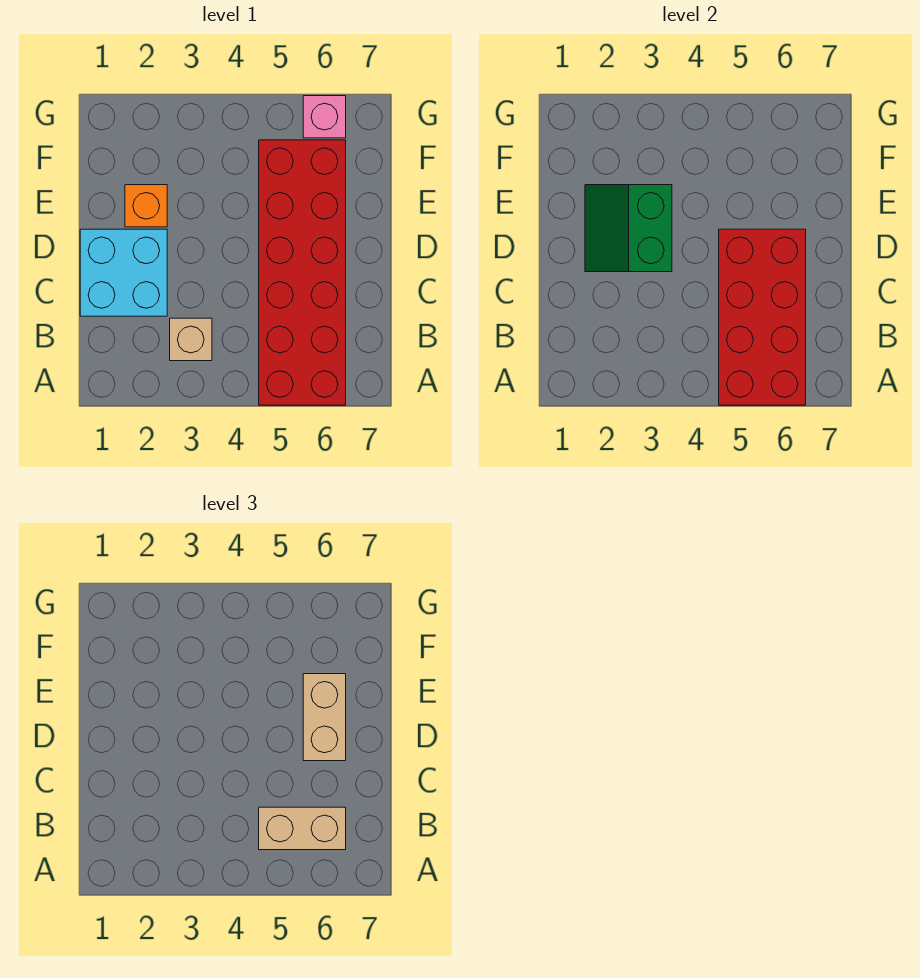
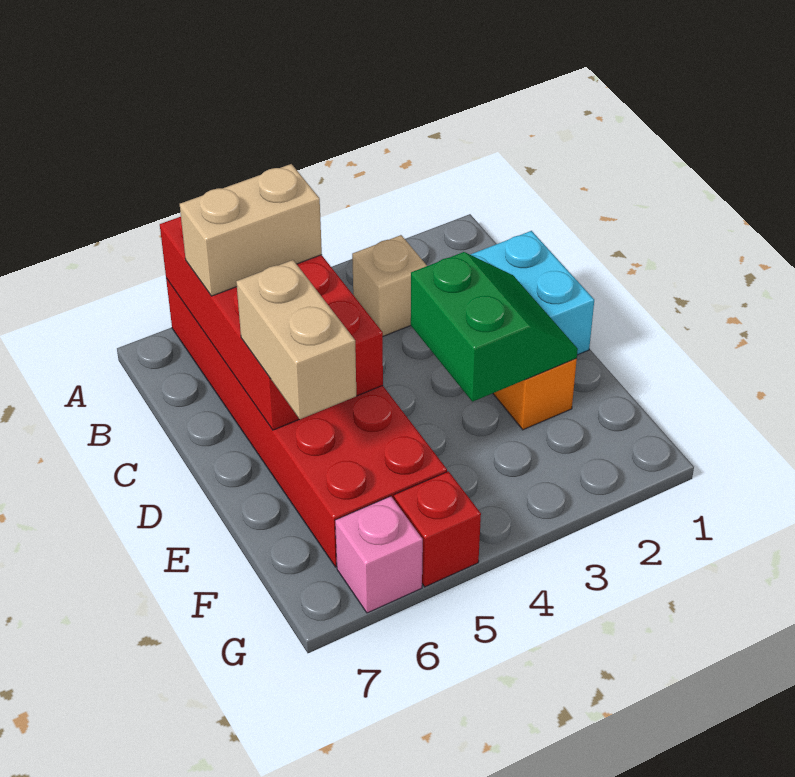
none -> red 1x1 brick [394,471,481,587]

